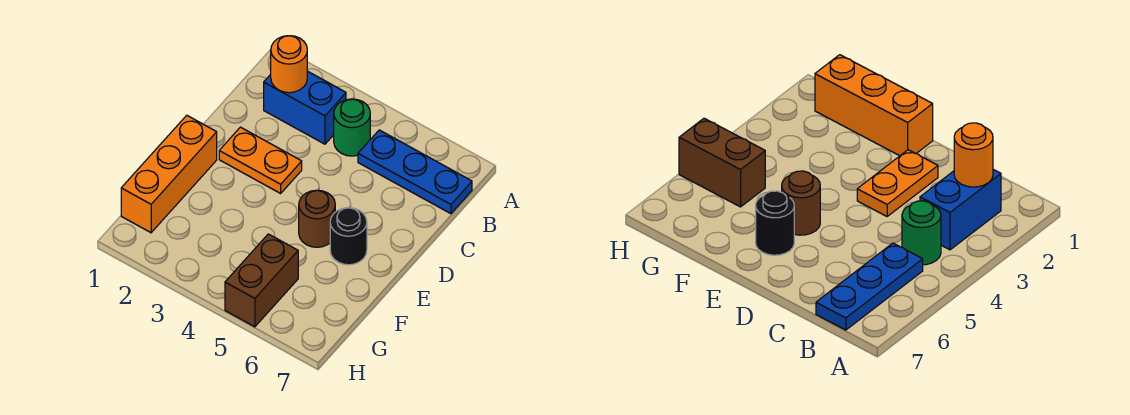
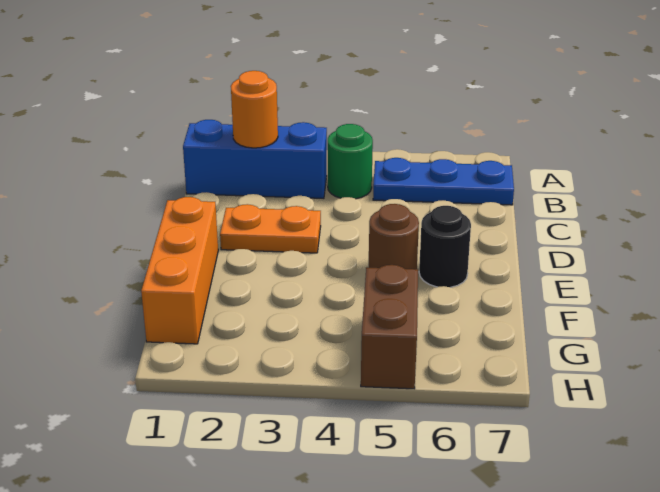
blue 1x2 brick [264,71,346,144] -> blue 1x3 brick [183,120,327,198]

